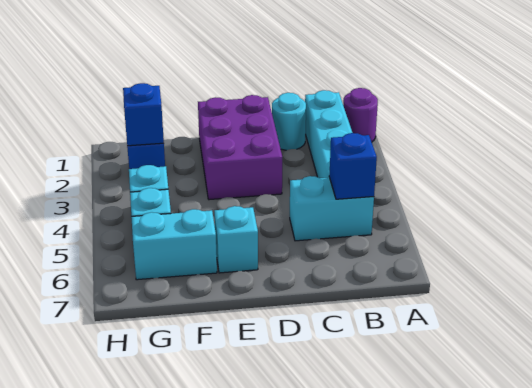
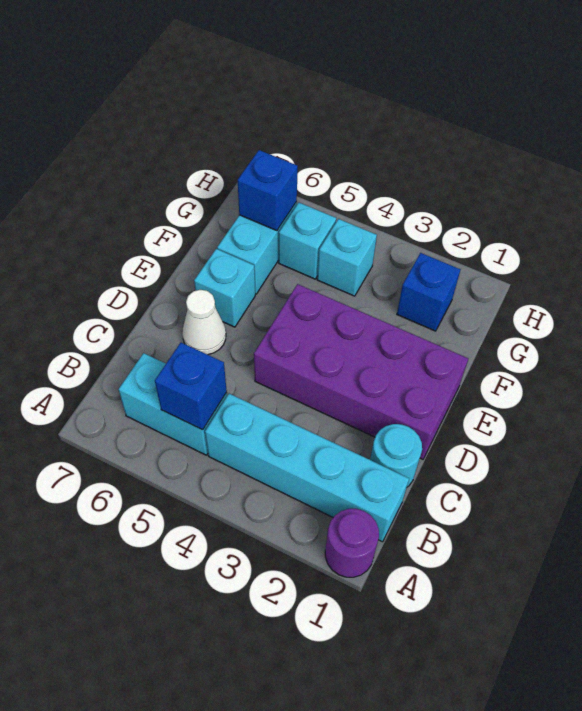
cyan 1x2 brick [290,176,374,241] -> cyan 1x2 brick turned to [119,353,227,455]
purple 2x3 brick [198,95,282,200] -> purple 2x4 brick [254,284,468,459]
none -> white 1x1 cone [182,290,226,355]
blue 1x1 brick [123,83,164,146] -> blue 1x1 brick moved to [238,150,298,231]

